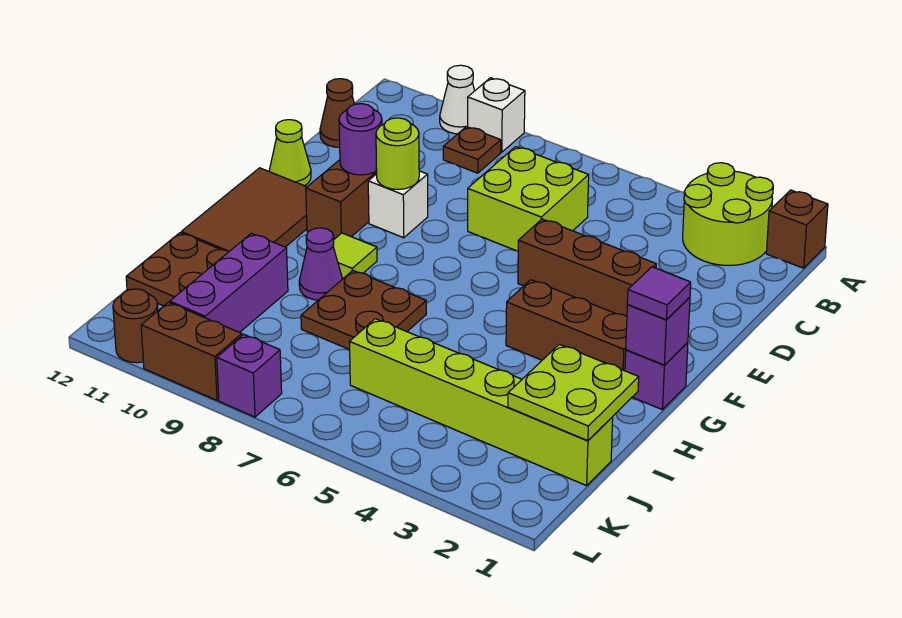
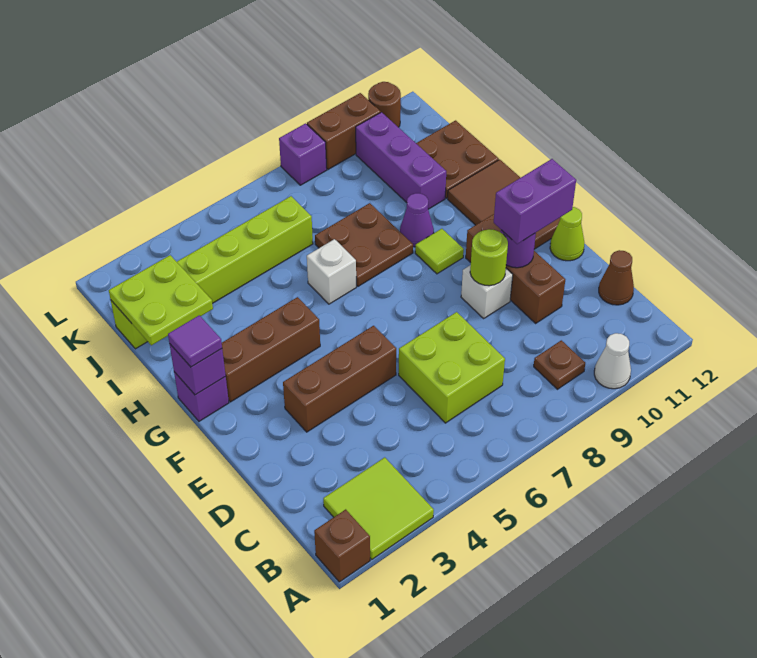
lime 2x2 round brick [683,163,773,265] -> lime 2x2 tile [323,457,434,559]
white 1x1 brick [468,78,525,152] -> white 1x1 brick moved to [307,239,356,304]
none -> purple 1x2 brick [494,159,576,244]

